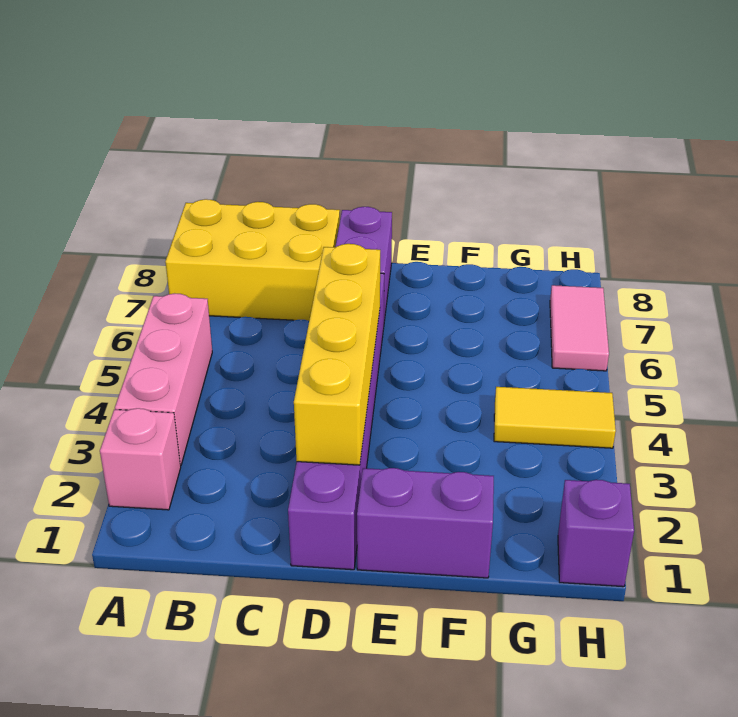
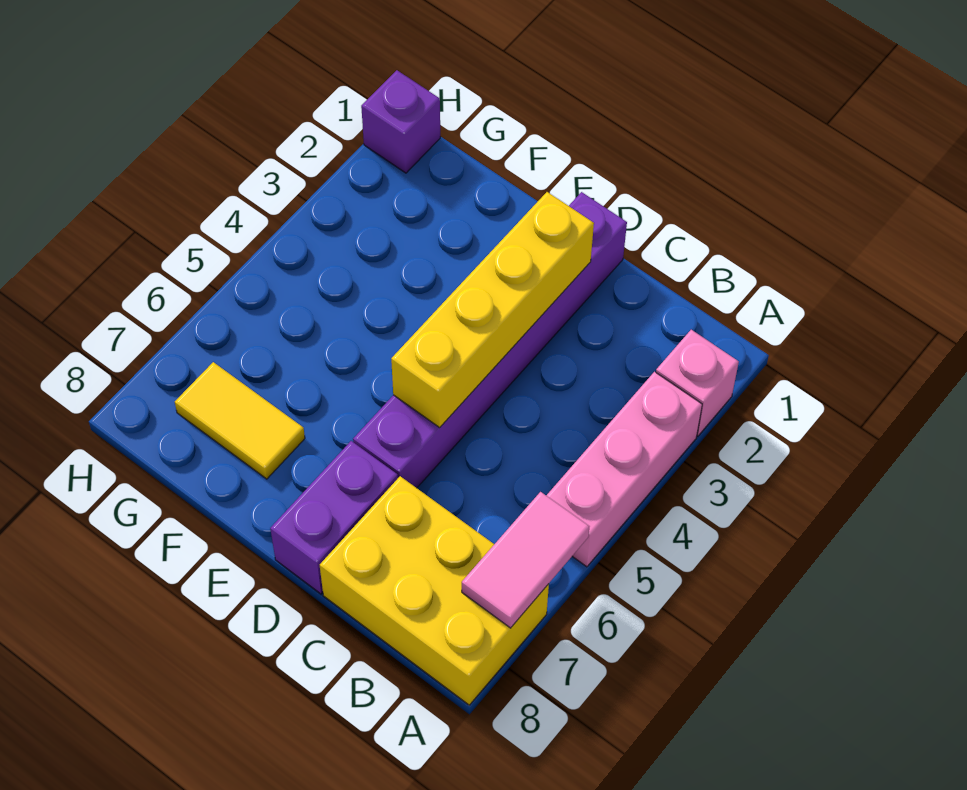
purple 1x2 brick [357,468,494,578] -> none
yellow 1x2 tile [494,387,616,448] -> yellow 1x2 tile moved to [175,362,305,479]
pink 1x2 tile [550,285,609,371] -> pink 1x2 tile moved to [462,492,589,628]

